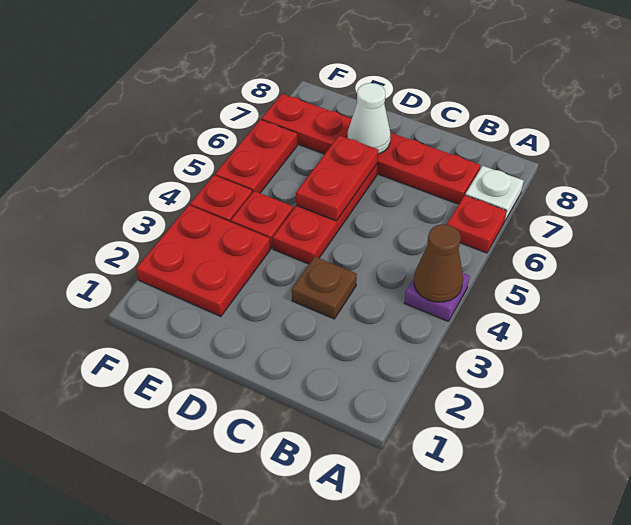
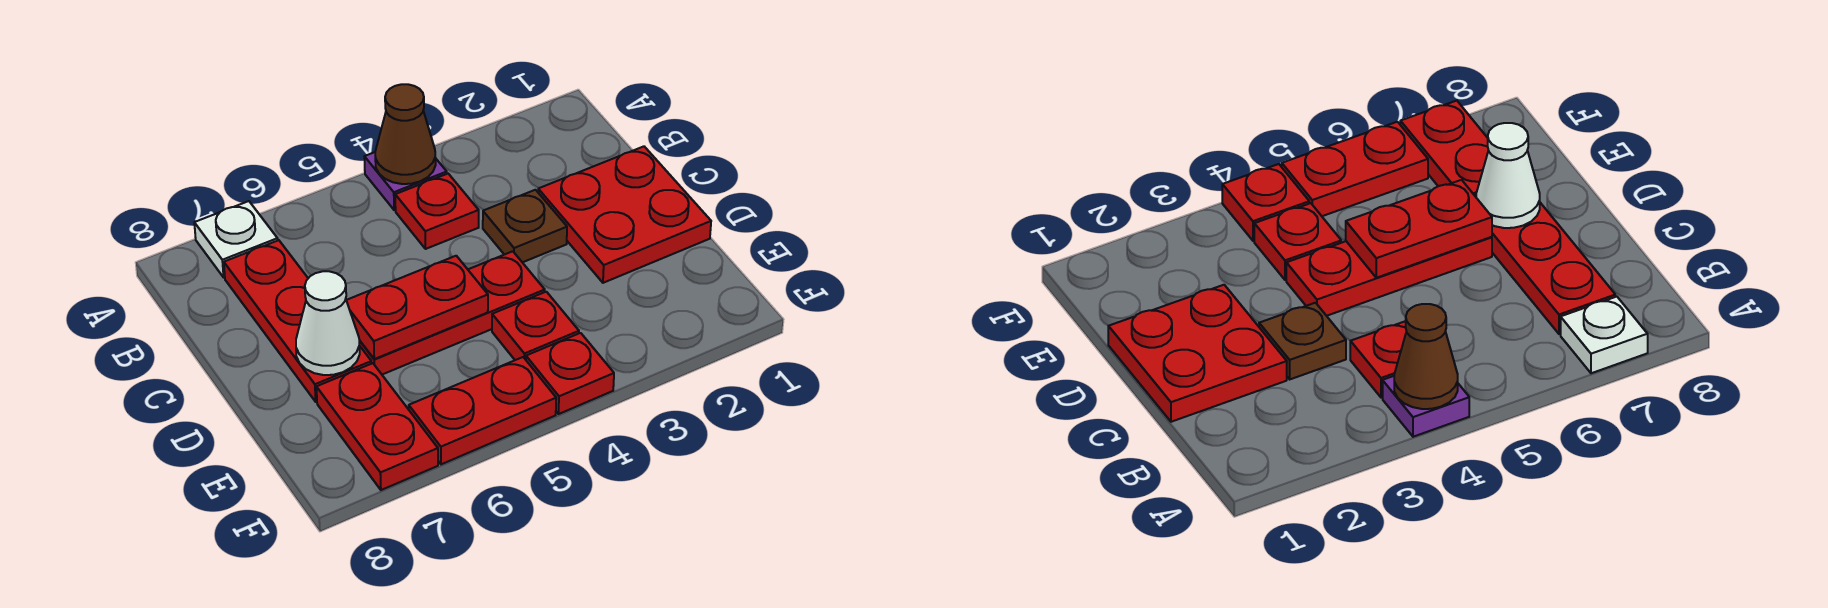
red 1x1 plate [447,195,506,253] -> red 1x1 plate moved to [395,174,479,249]
red 2x2 plate [136,205,270,316] -> red 2x2 plate moved to [538,146,711,283]

